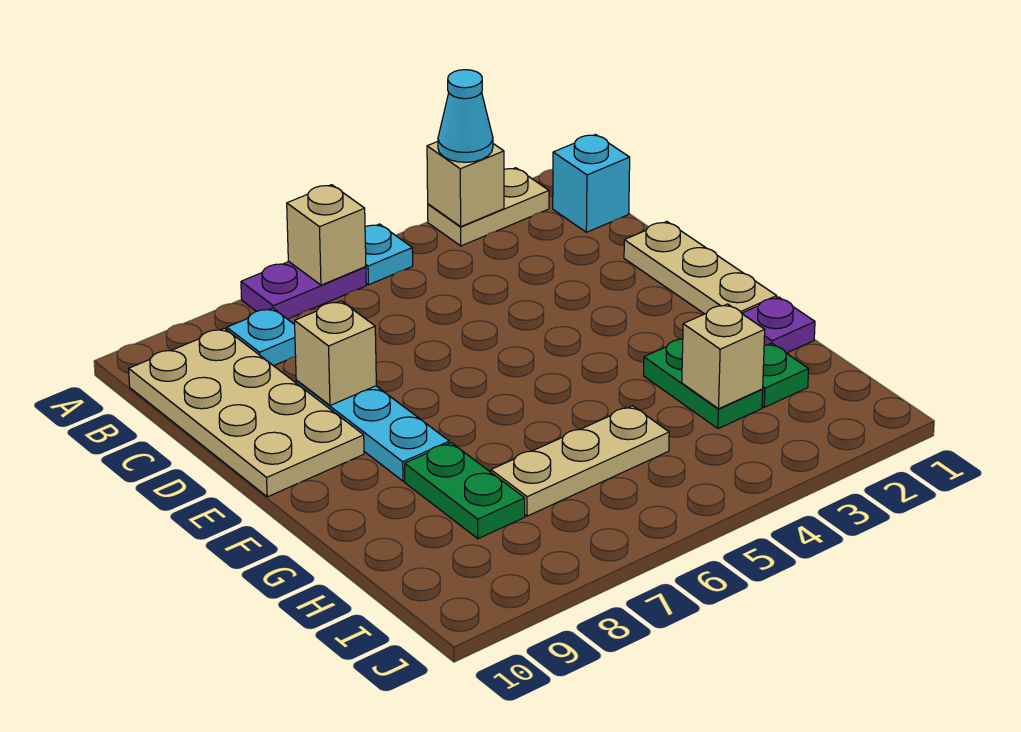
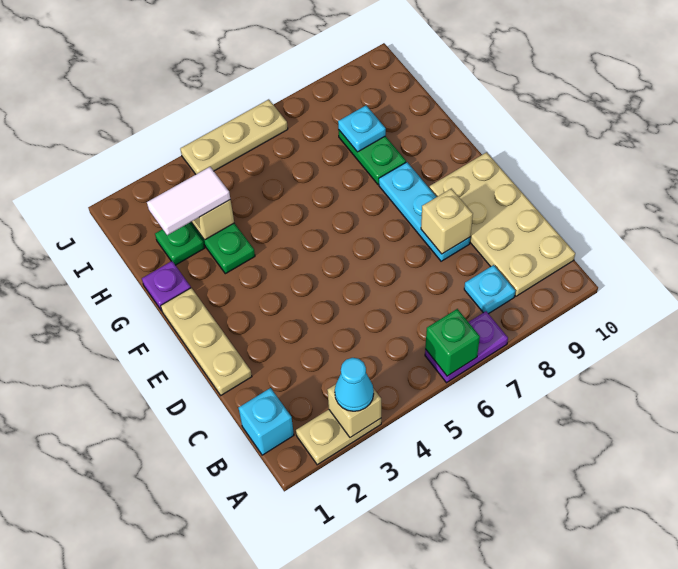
cyan 1x1 plate [365,224,413,285] -> cyan 1x1 plate moved to [338,105,386,152]
tan 1x1 brick [287,185,366,285] -> green 1x1 brick [425,309,480,376]
none -> white 1x2 tile [147,167,230,235]
tan 1x3 plate [491,406,669,516] -> tan 1x3 plate moved to [180,99,288,174]

